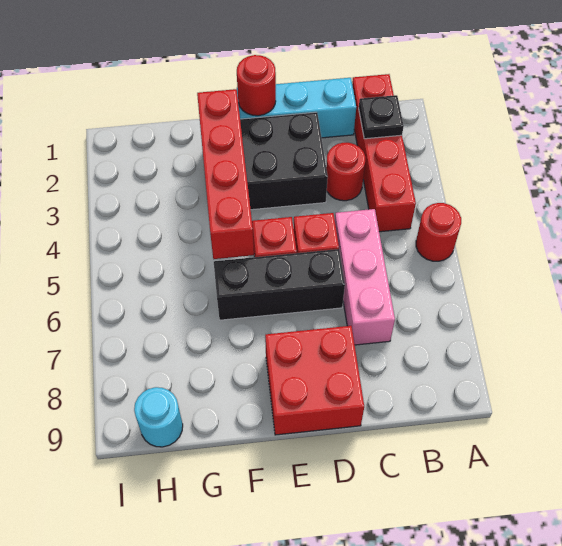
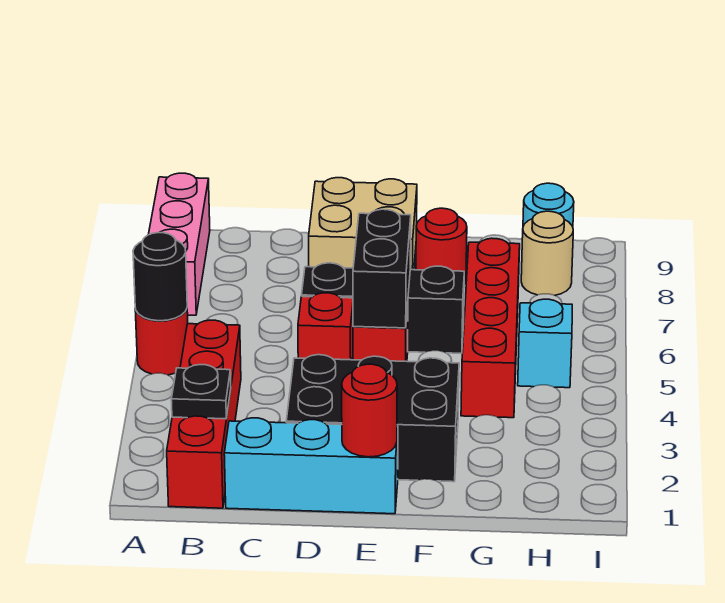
none -> black 1x1 round brick [133,233,187,321]
red 1x1 round brick [326,143,365,201] -> red 1x1 round brick moved to [416,208,467,284]
pink 1x3 brick [335,209,395,345] -> pink 1x3 brick moved to [148,173,210,315]
red 2x2 brick [265,326,364,435] -> tan 2x2 brick [309,178,417,270]
none -> black 1x2 brick [353,209,411,328]
red 1x4 brick [197,89,254,259] -> red 1x4 brick moved to [461,238,520,418]
none -> cyan 1x1 brick [518,299,572,388]
none -> tan 1x1 round brick [521,211,573,295]

